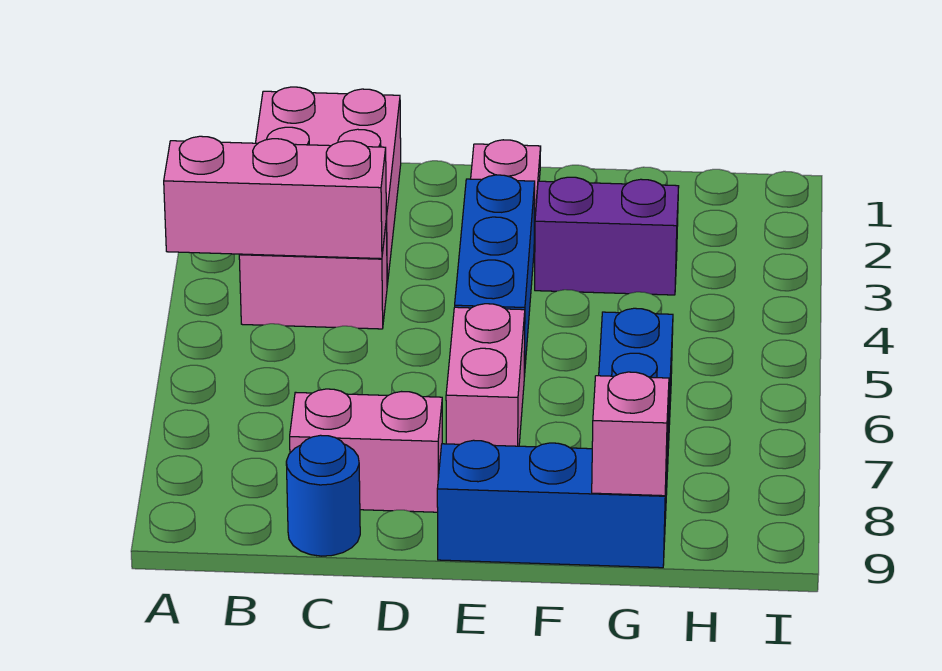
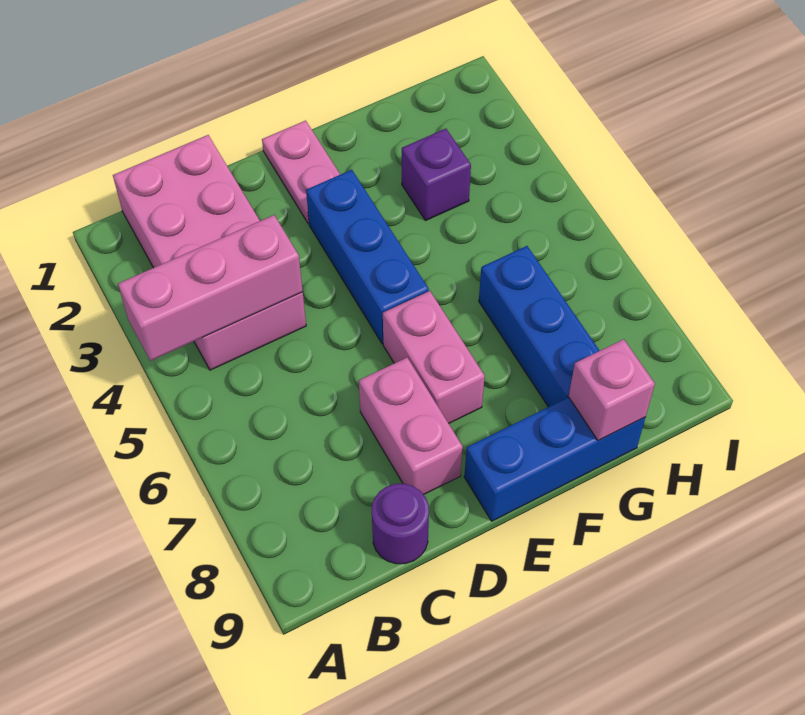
pink 1x2 brick [290,389,442,512] -> pink 1x2 brick turned to [359,358,463,495]
blue 1x1 round brick [286,435,360,556] -> purple 1x1 round brick [372,484,429,564]
purple 1x2 brick [535,177,679,295] -> purple 1x1 brick [402,129,471,220]

